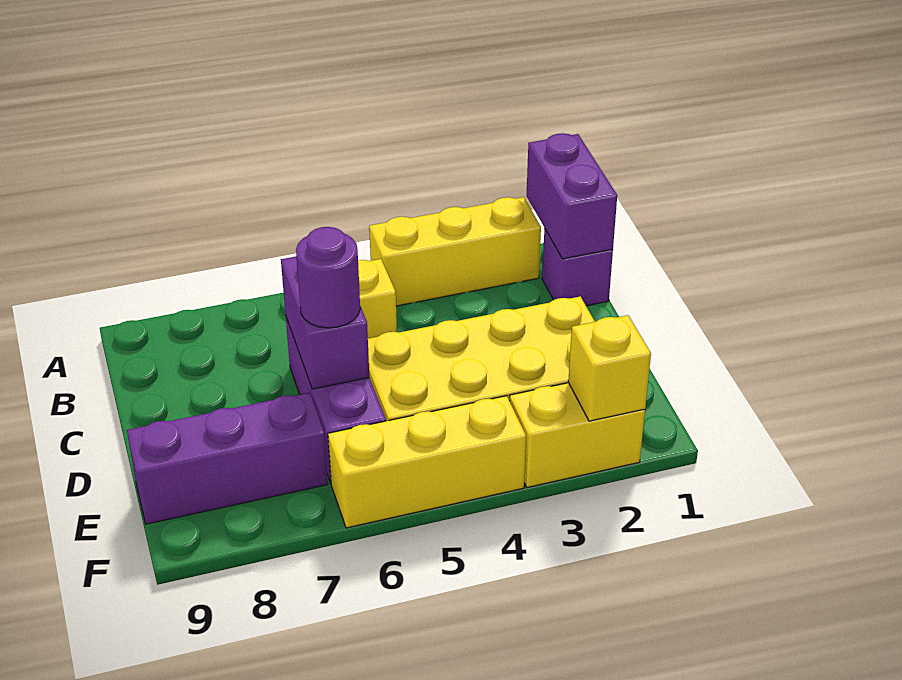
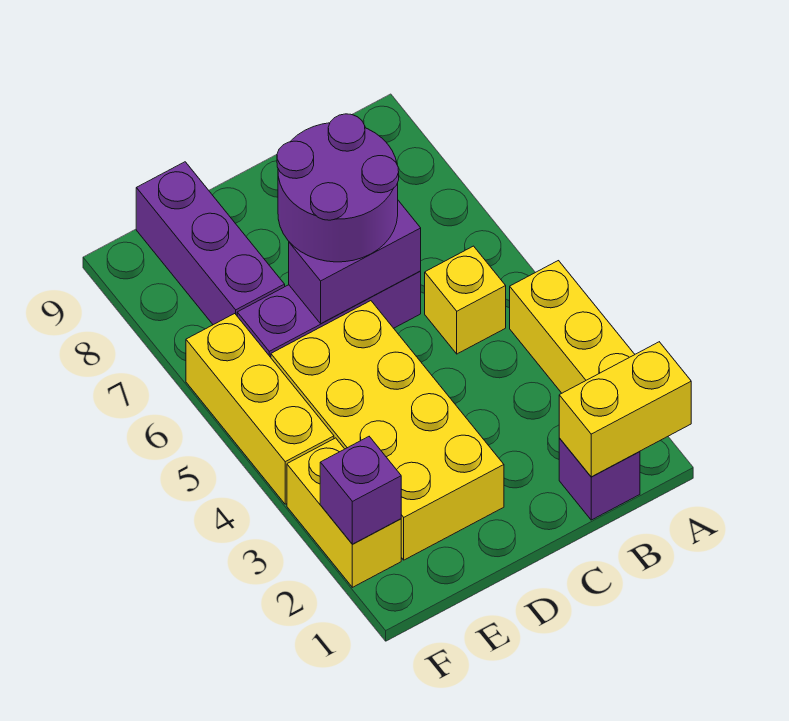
purple 1x2 brick [526,133,617,259] -> yellow 1x2 brick [559,342,691,477]
purple 1x1 round brick [296,227,360,328] -> purple 2x2 round brick [277,114,399,262]
yellow 1x1 brick [568,315,651,421] -> purple 1x1 brick [320,437,401,544]

